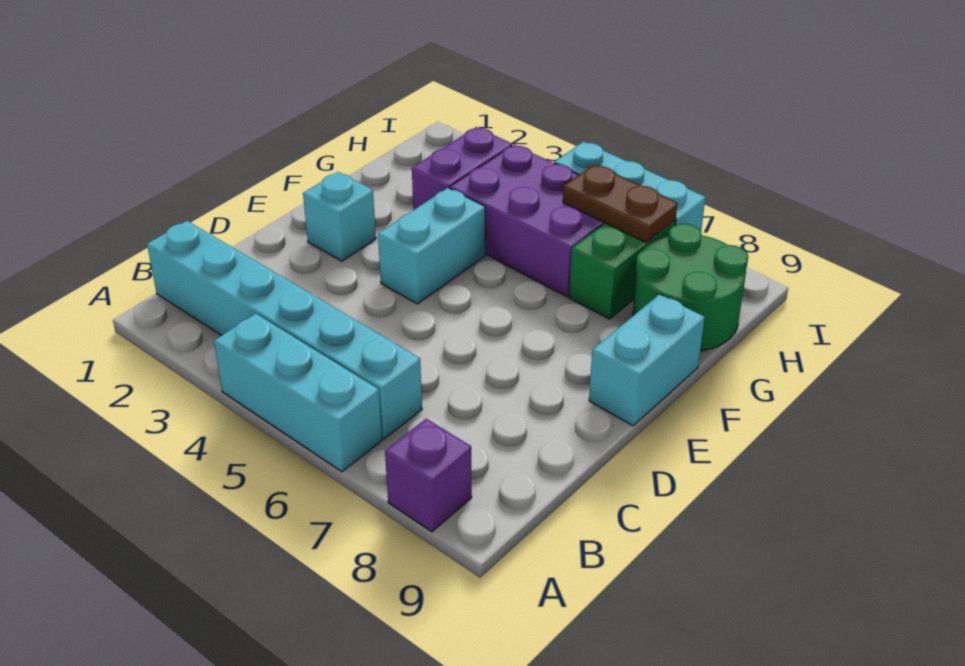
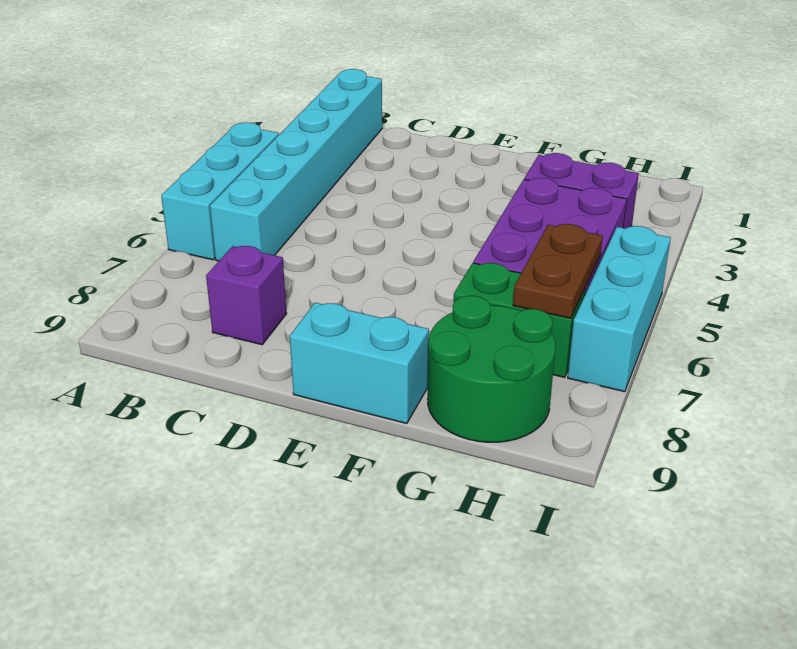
purple 1x1 brick [385,419,472,532] -> purple 1x1 brick moved to [206,246,287,345]
cyan 1x1 brick [303,172,376,261] -> none
cyan 1x2 brick [378,188,485,304] -> none

